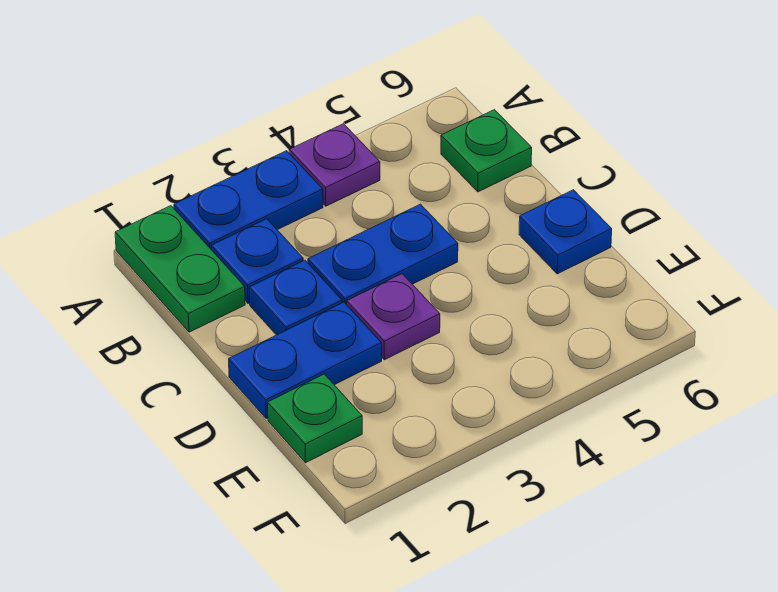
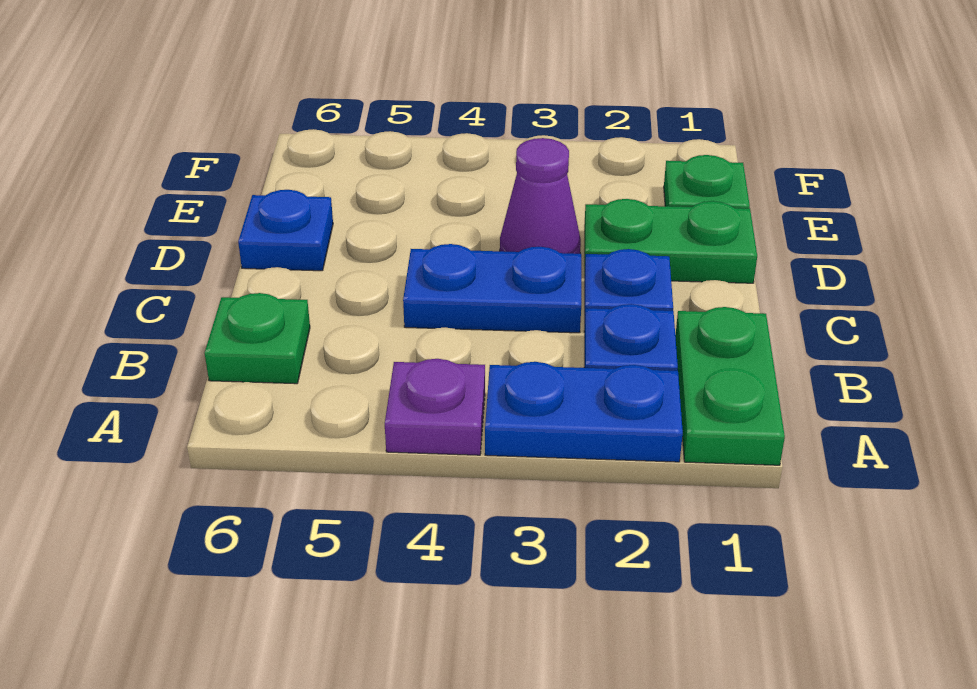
blue 1x2 plate [229,302,382,419] -> green 1x2 plate [584,199,757,283]
purple 1x1 plate [347,274,440,360] -> purple 1x1 cone [500,138,581,254]

